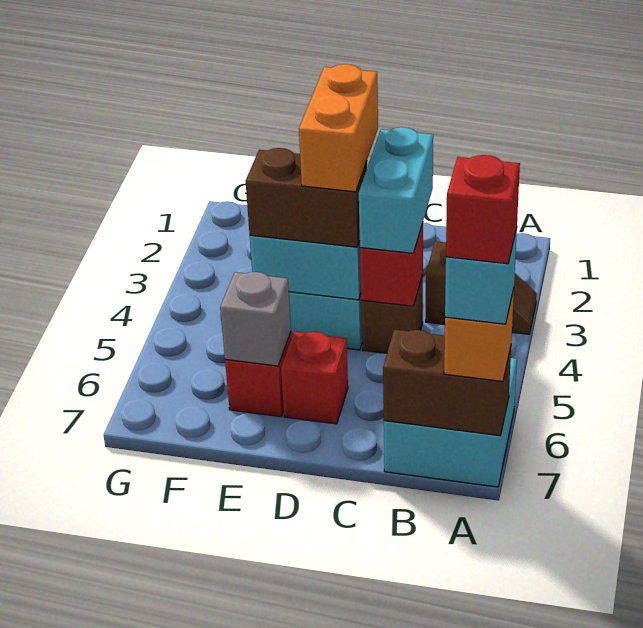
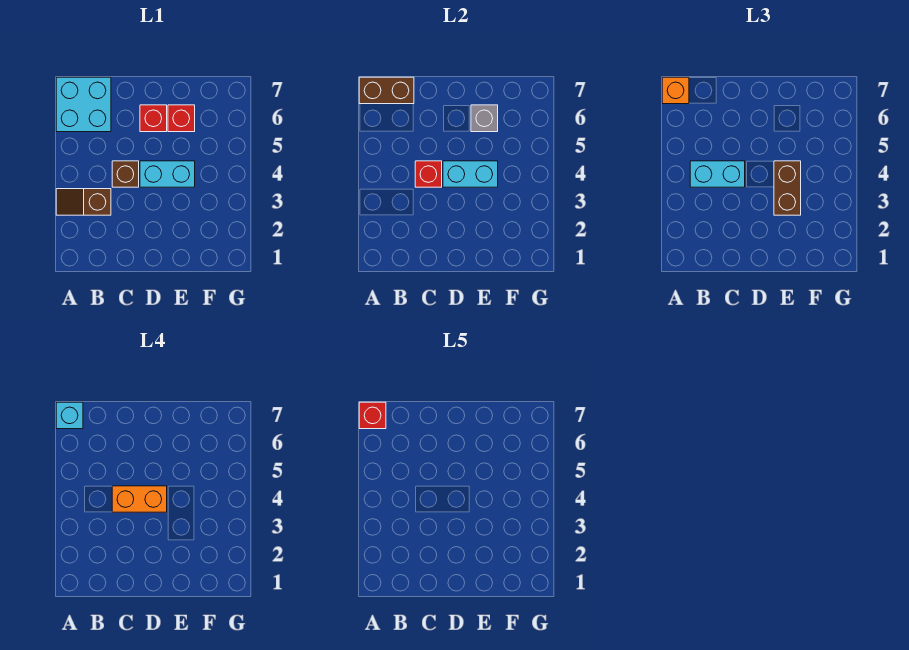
cyan 1x2 brick [359,127,433,253] -> cyan 1x2 brick turned to [690,161,745,187]
orange 1x2 brick [299,64,378,192] -> orange 1x2 brick turned to [112,486,167,512]
brown 1x2 brick [246,148,367,247] -> brown 1x2 brick turned to [774,161,801,215]

